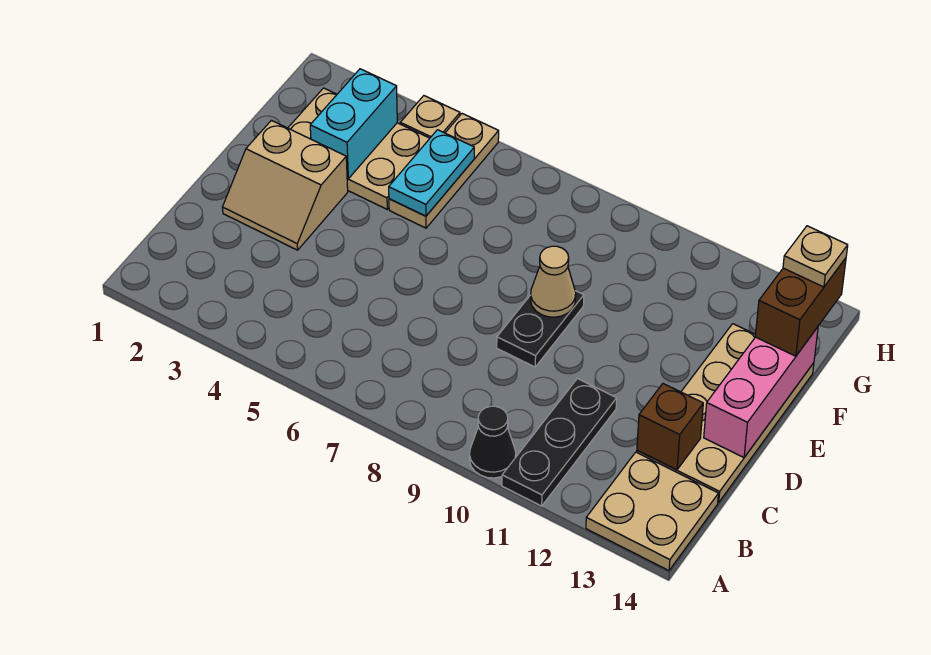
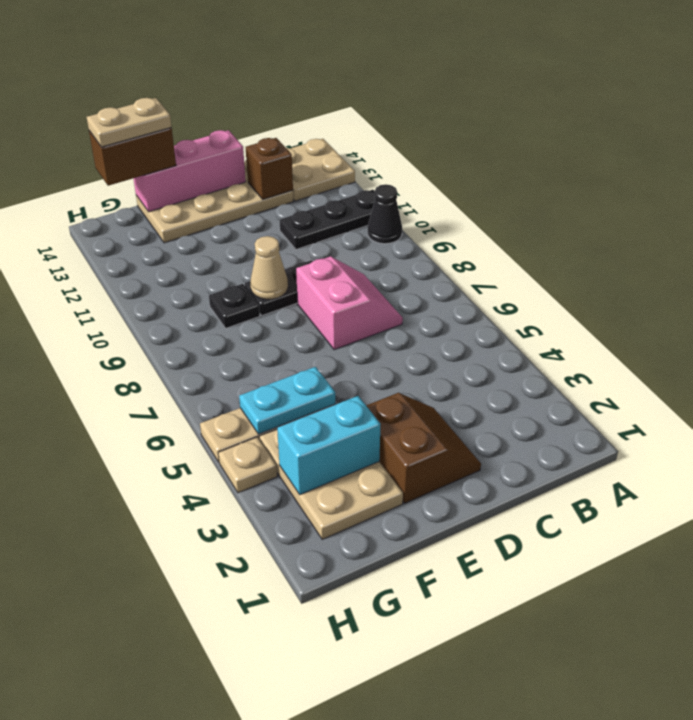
none -> pink 2x2 slope [296,256,403,350]
tan 2x2 slope [222,120,348,250] -> brown 2x2 slope [366,393,481,503]
none -> black 1x1 plate [209,284,260,328]
tan 1x1 plate [783,226,848,287] -> tan 1x2 plate [87,98,172,147]

